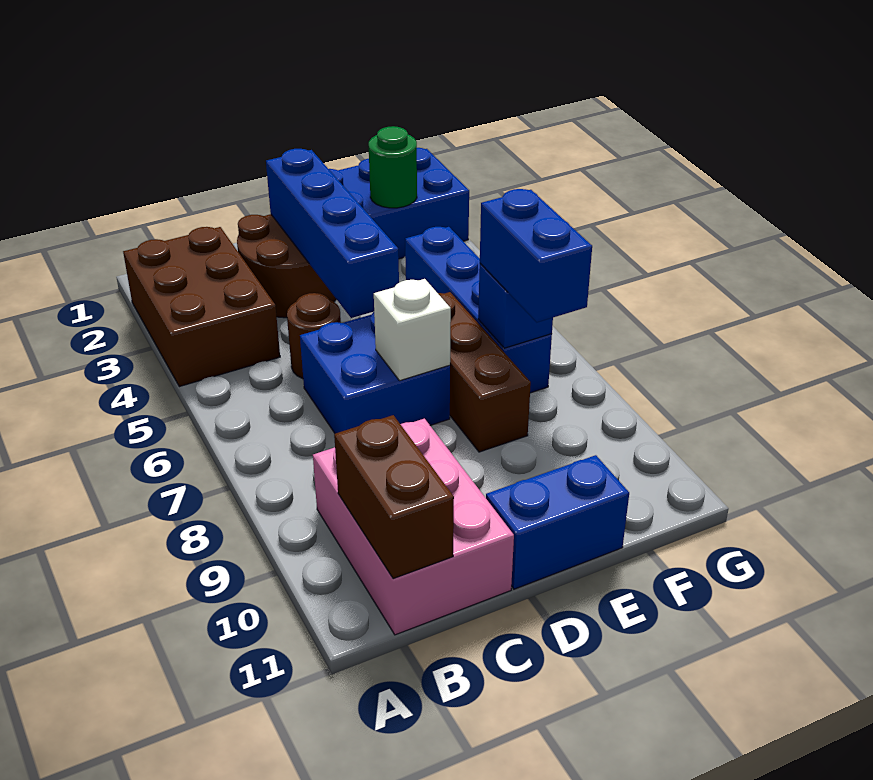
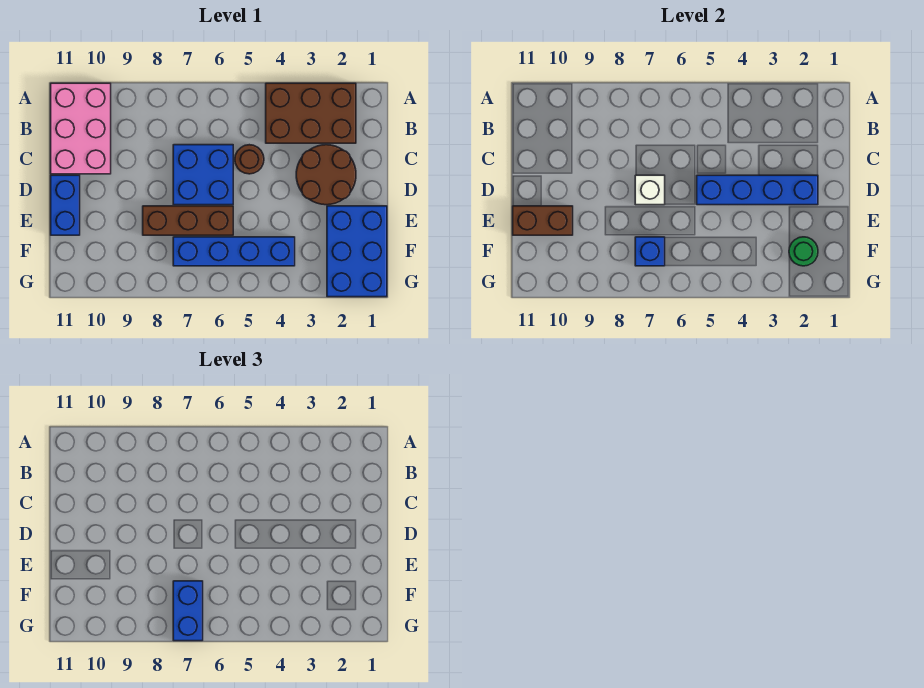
pink 2x3 brick [313,419,514,635] -> pink 2x3 brick turned to [51,83,111,174]
brown 1x2 brick [334,415,454,579] -> brown 1x2 brick moved to [513,206,573,235]
blue 1x2 brick [480,189,592,322] -> blue 1x2 brick turned to [173,581,203,641]

